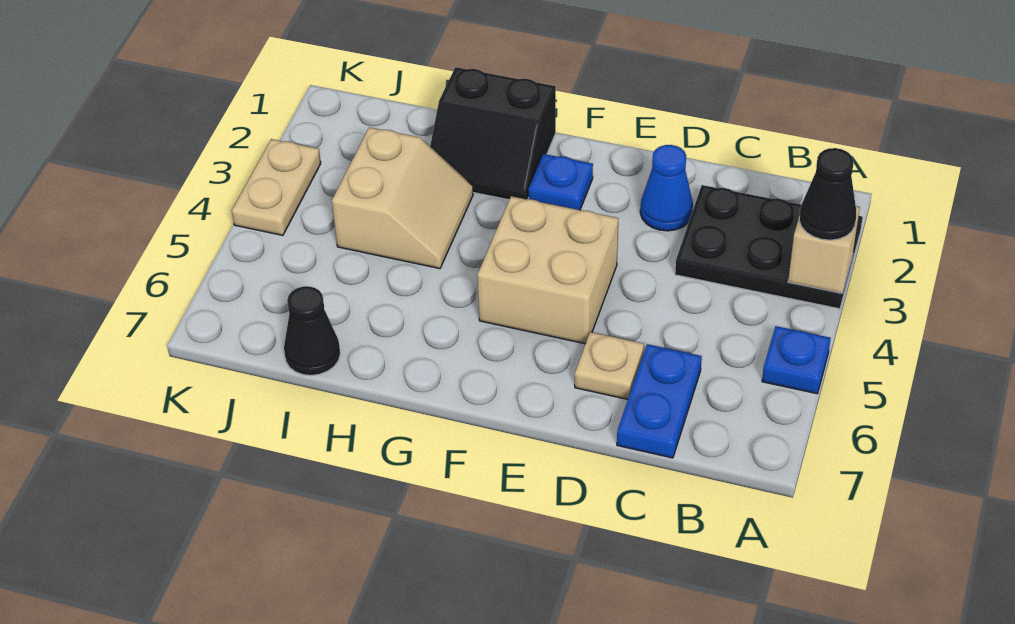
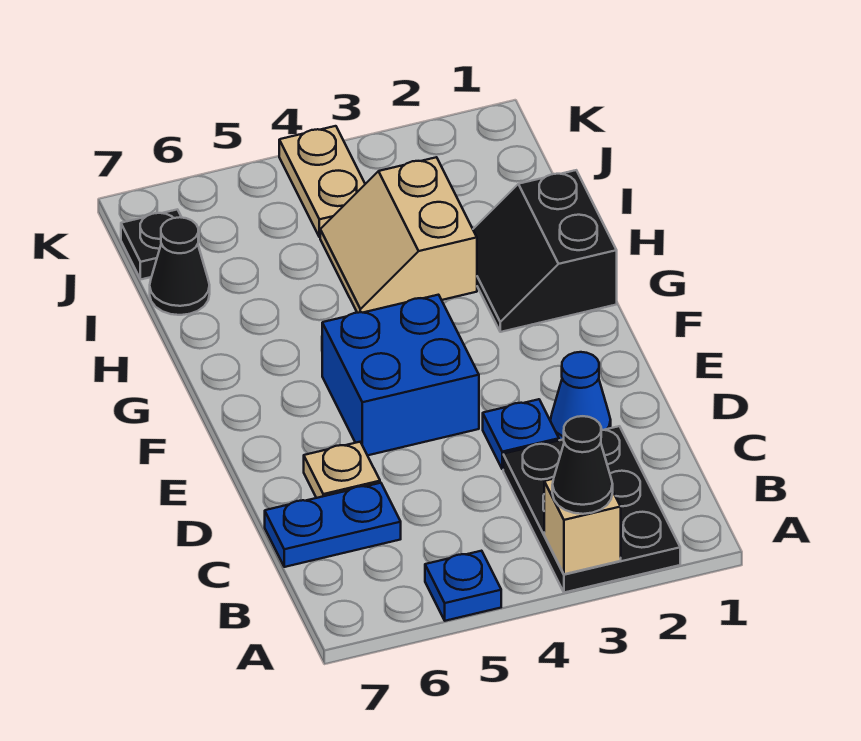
tan 2x2 brick [477,196,618,344] -> blue 2x2 brick [322,295,479,455]
blue 1x1 plate [528,154,593,210] -> blue 1x1 plate moved to [483,399,559,469]
tan 2x2 slope [332,127,473,269] -> tan 2x2 slope turned to [320,157,477,313]
none -> black 1x1 plate [121,209,182,279]
tan 1x2 plate [232,139,321,235] -> tan 1x2 plate turned to [279,126,365,237]

